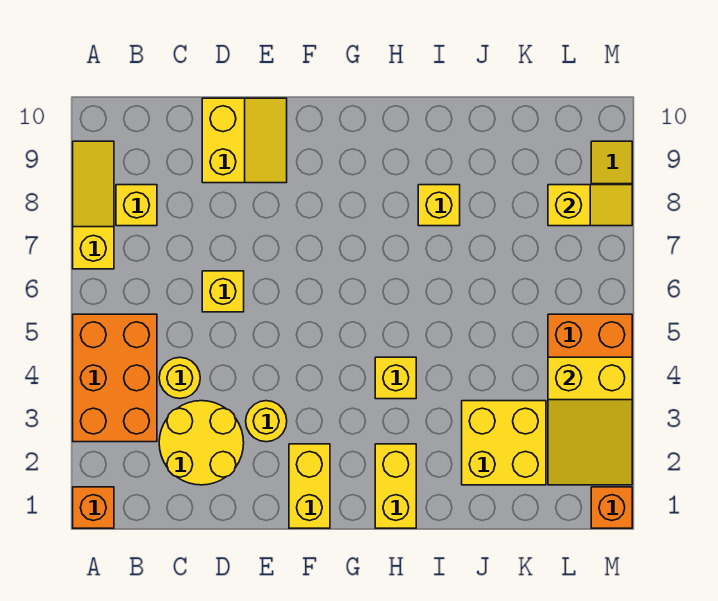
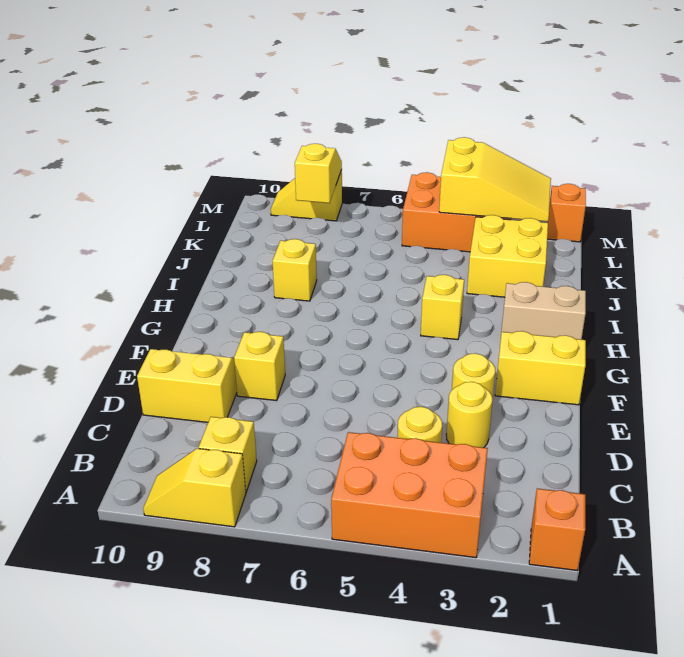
yellow 1x3 slope [73,141,114,269] -> yellow 1x2 slope [143,448,246,527]
yellow 2x2 round brick [159,401,244,485] -> yellow 1x1 round brick [446,382,493,448]
yellow 1x1 brick [202,271,244,312] -> yellow 1x1 brick moved to [234,332,285,401]
yellow 1x2 brick [375,444,416,528] -> tan 1x2 brick [502,282,586,340]

